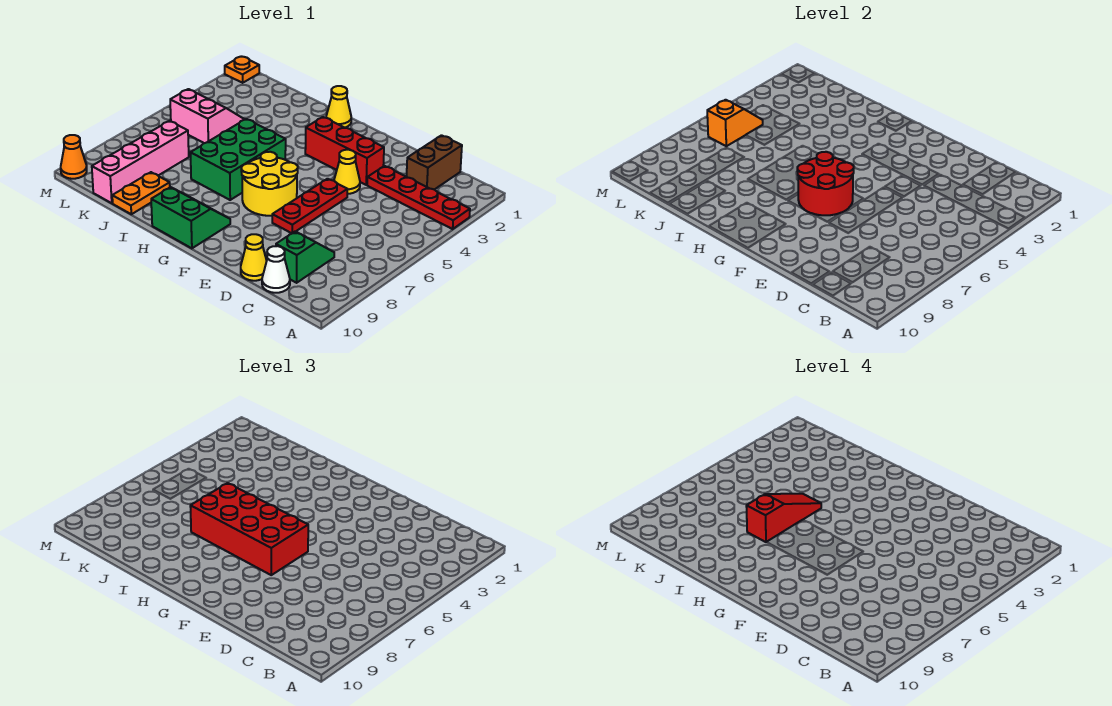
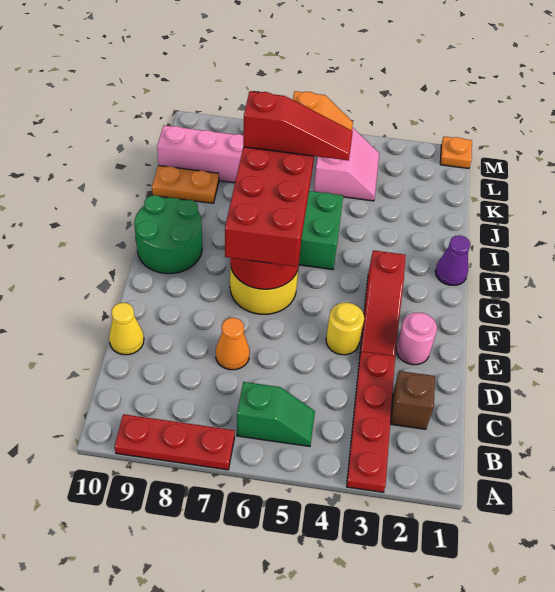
brown 1x2 brick [407,135,462,190] -> brown 1x1 brick [391,371,435,429]
green 1x2 slope [276,231,334,283] -> green 1x2 slope moved to [237,382,315,446]
white 1x1 cone [262,246,290,293] -> none
none -> pink 1x1 round brick [396,313,437,365]
red 1x3 brick [305,117,384,185] -> red 1x3 slope [360,250,406,356]
yellow 1x1 cone [334,150,360,194] -> yellow 1x1 round brick [326,303,364,355]
red 1x3 plate [272,179,348,233] -> red 1x3 plate moved to [114,414,235,470]
green 2x2 slope [151,187,230,248] -> green 2x2 round brick [134,195,202,274]
yellow 1x1 cone [326,86,351,128] -> purple 1x1 cone [435,235,471,285]
orange 1x1 cone [61,135,87,179] -> orange 1x1 cone moved to [216,318,250,370]

